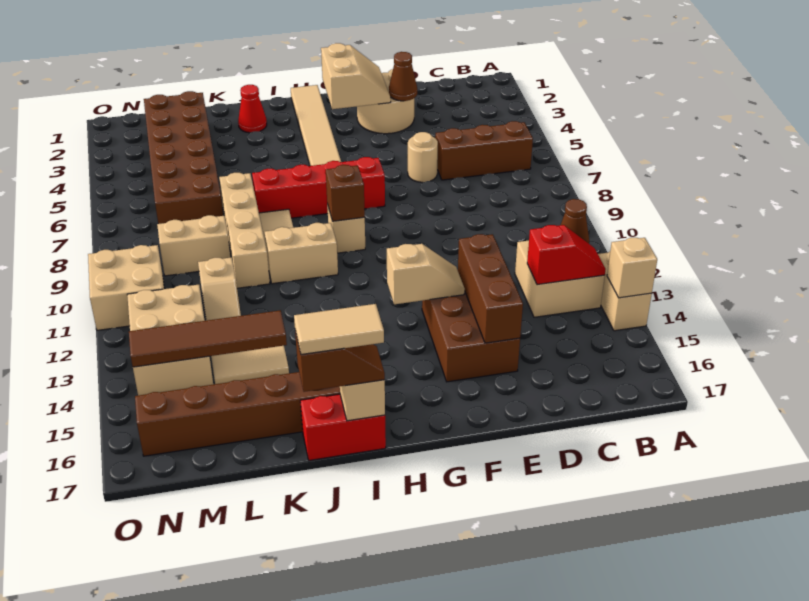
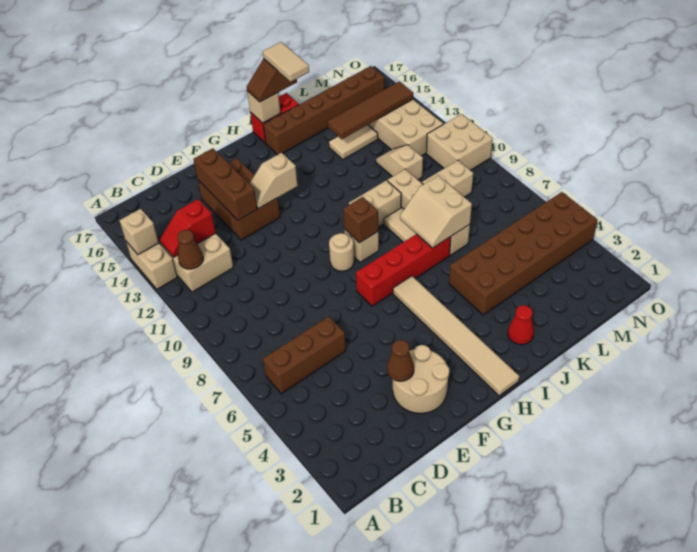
tan 1x1 round brick [408,132,438,182] -> tan 1x1 round brick moved to [329,233,354,271]
tan 2x2 slope [321,43,391,109] -> tan 2x2 slope moved to [400,176,472,248]
tan 1x2 tile [294,304,384,354] -> tan 1x2 tile turned to [263,42,309,82]
brown 2x6 brick [144,91,223,224] -> brown 2x6 brick turned to [449,192,598,315]

